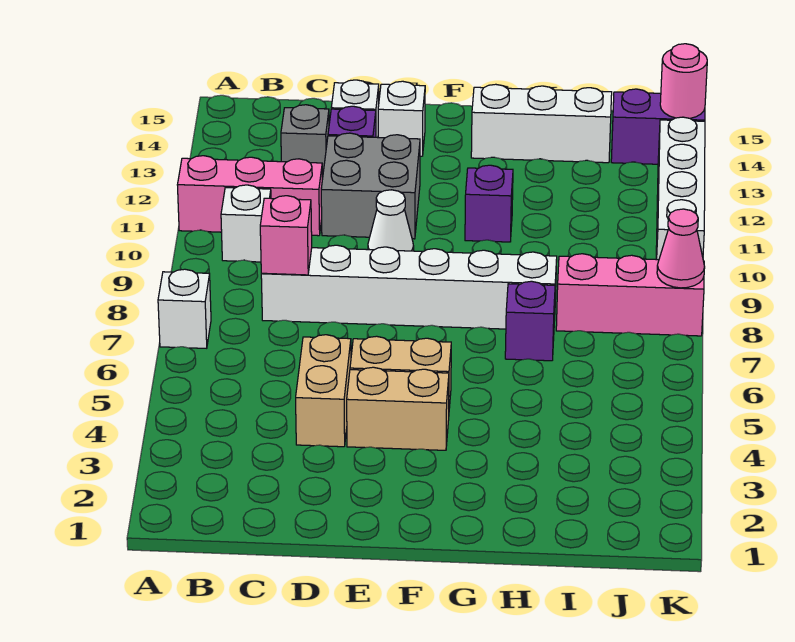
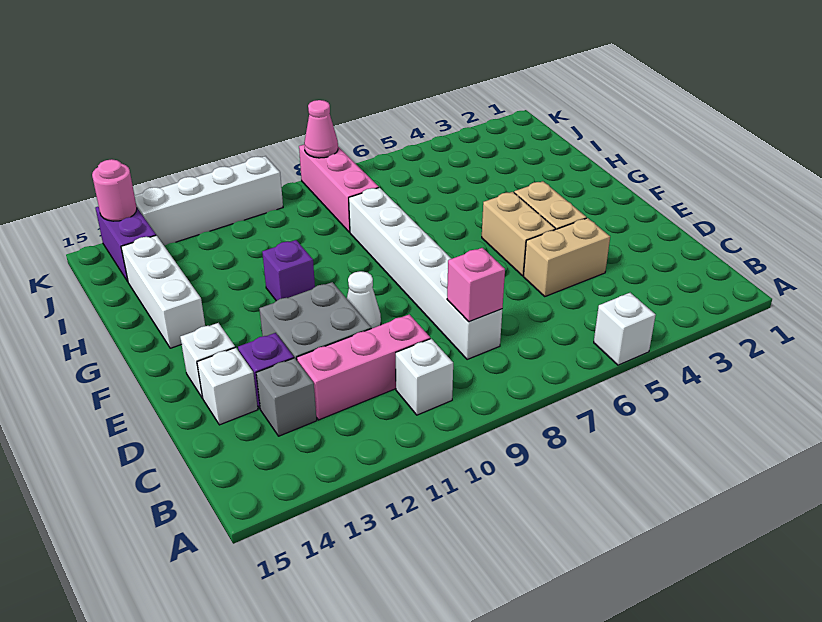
white 1x1 brick [158,269,211,348] -> white 1x1 brick moved to [594,293,656,365]
pink 1x3 brick [178,156,322,236] -> pink 1x3 brick turned to [297,314,430,420]
purple 1x1 brick [505,281,555,361] -> none

